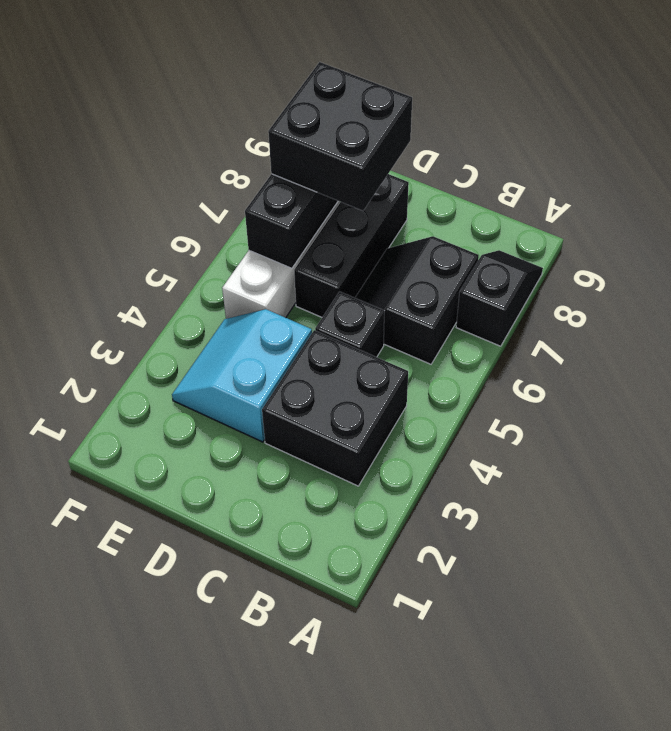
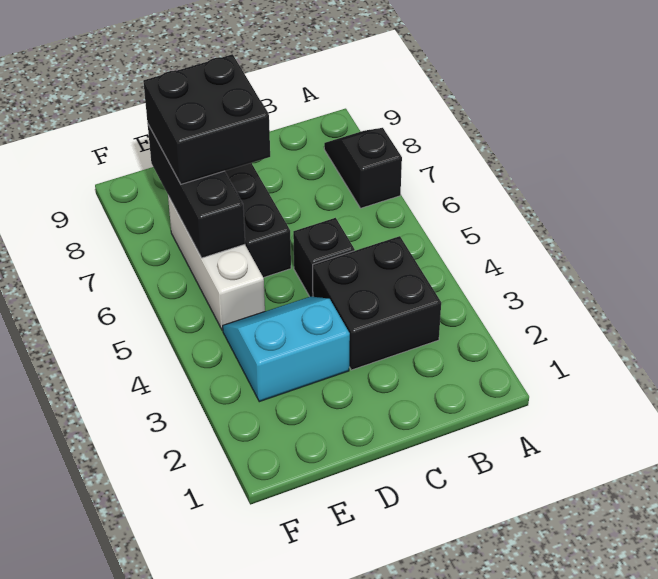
black 2x2 slope [355,236,479,364] -> none
cyan 2x2 slope [172,309,312,442] -> cyan 2x2 slope turned to [223,296,350,402]

